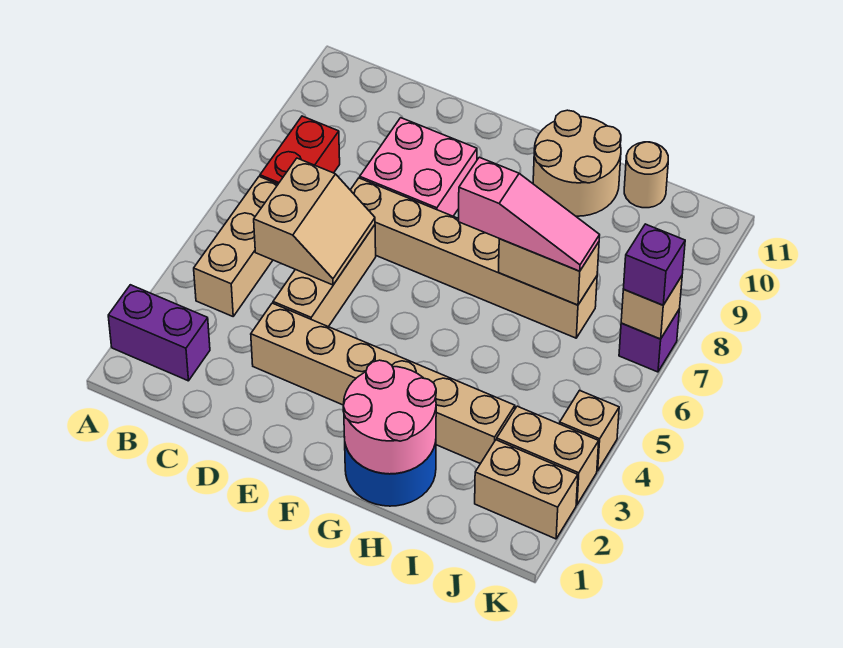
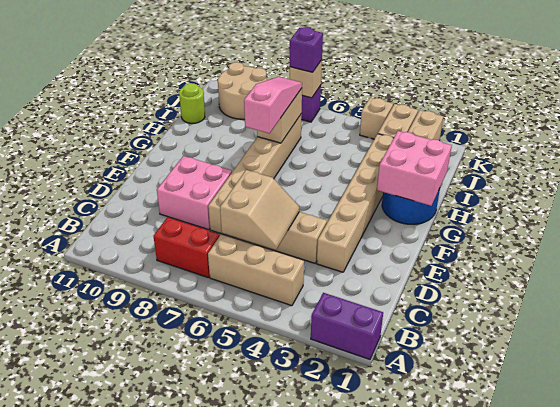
purple 1x2 brick [108,285,210,381] -> purple 1x2 brick turned to [311,293,383,359]
tan 2x2 slope [254,158,375,285] -> tan 2x2 slope turned to [220,170,299,250]
pink 2x2 round brick [343,360,436,474] -> pink 2x2 brick [377,131,452,206]
tan 2x2 round brick [533,110,621,216] -> tan 2x2 round brick moved to [218,62,267,119]
tan 1x1 round brick [624,142,668,208] -> lime 1x1 round brick [179,83,205,123]

